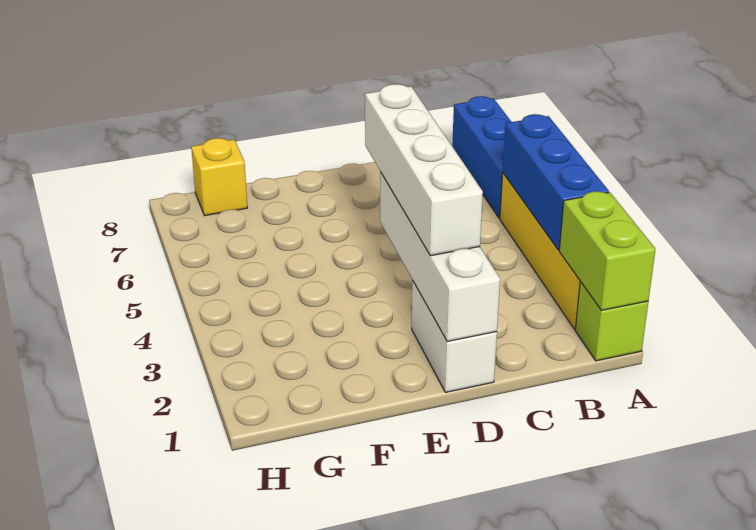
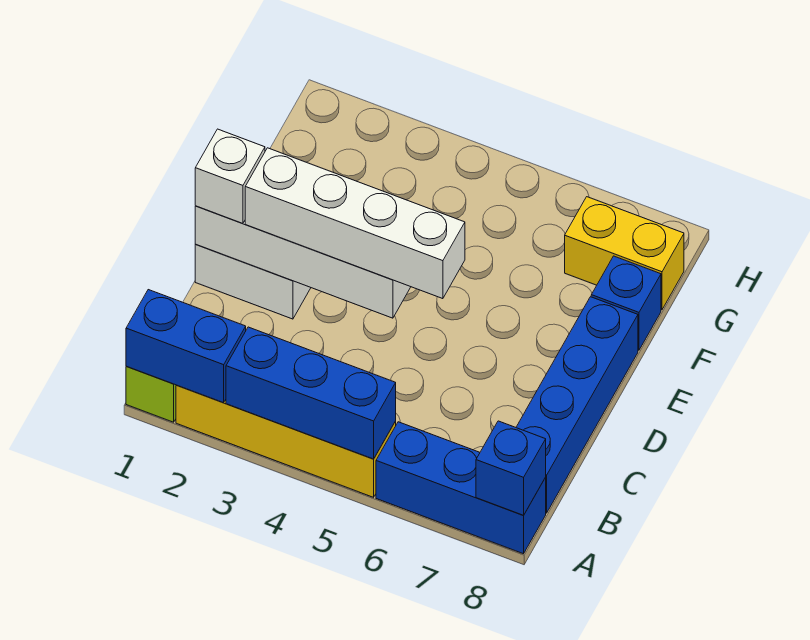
lime 1x2 brick [559,191,656,310] -> blue 1x2 brick [126,290,246,403]
none -> blue 1x1 brick [476,421,546,515]
none -> blue 1x4 brick [516,297,638,513]
none -> white 1x1 brick [195,129,265,224]
none -> blue 1x1 brick [591,256,661,350]
yellow 1x1 brick [191,138,247,216] -> yellow 1x2 brick [565,197,684,310]

